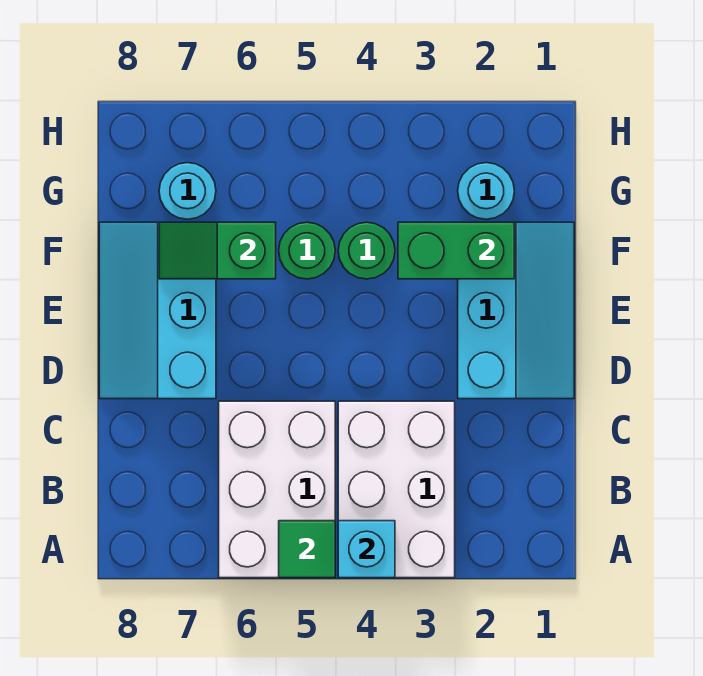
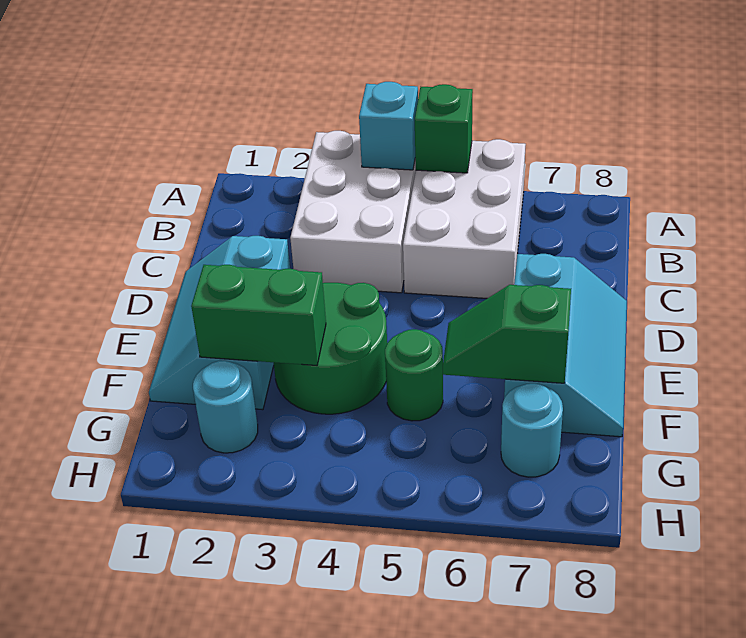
green 1x1 tile [279,521,335,578] -> green 1x1 brick [415,84,473,173]
green 1x1 round brick [338,222,395,279] -> green 2x2 round brick [273,283,387,414]
green 1x2 slope [159,222,276,279] -> green 1x2 slope turned to [443,285,571,383]

